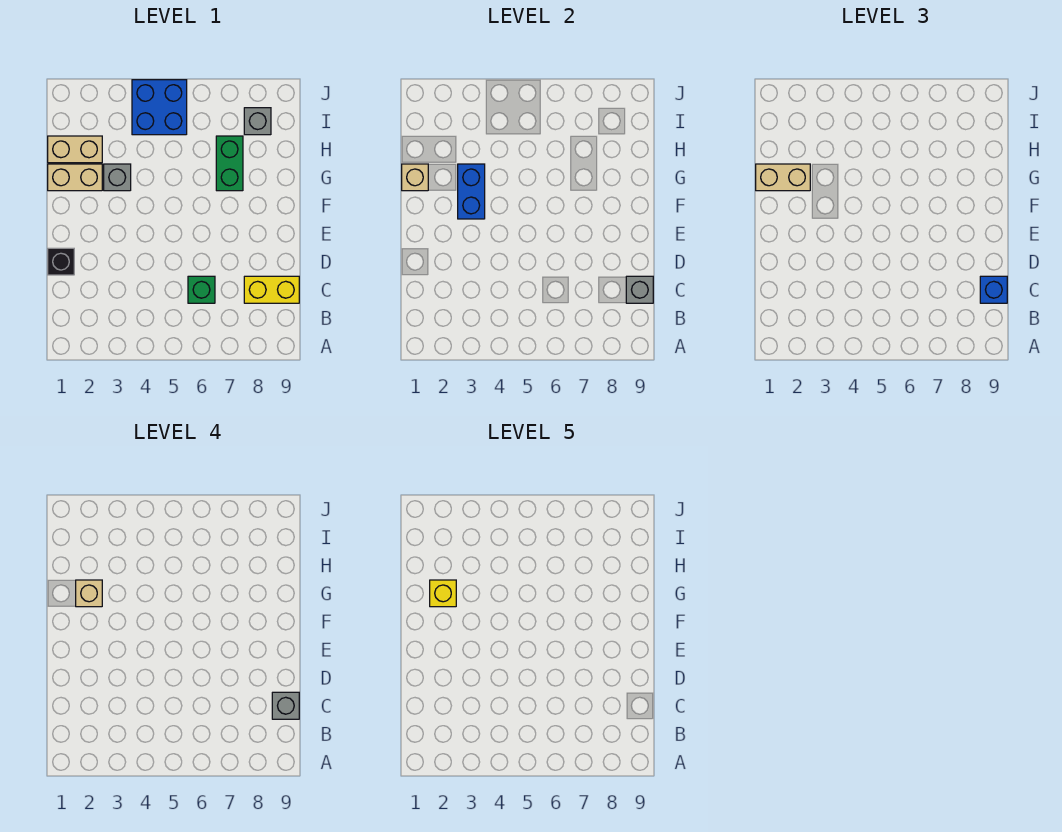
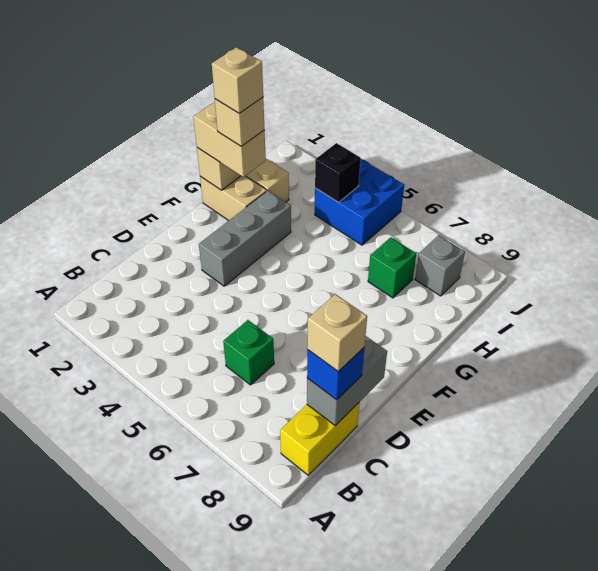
yellow 1x2 brick [244,276,299,303] -> yellow 1x2 brick turned to [280,403,359,475]
grey 1x1 brick [626,276,653,303] -> grey 1x2 brick [307,336,387,426]
grey 1x1 brick [272,692,299,719] -> tan 1x1 brick [307,294,367,372]
black 1x1 brick [48,248,74,275] -> black 1x1 brick moved to [315,143,361,202]
blue 1x2 brick [458,164,485,219] -> none
yellow 1x1 brick [430,580,456,607] -> tan 1x1 brick [212,47,263,113]
grey 1x1 brick [104,164,131,191] -> grey 1x3 brick [199,191,291,286]
green 1x2 brick [216,136,243,191] -> green 1x1 brick [368,237,416,298]

